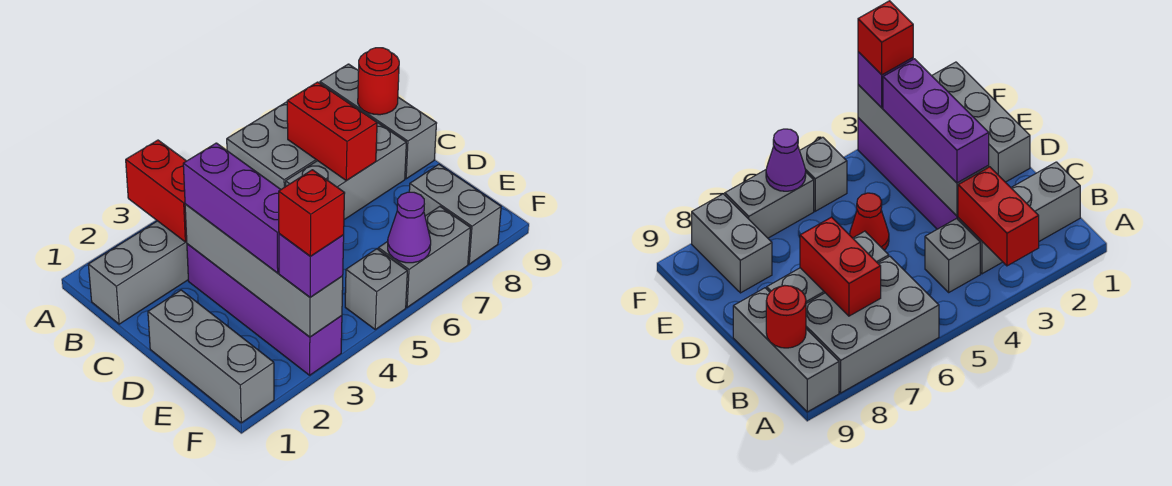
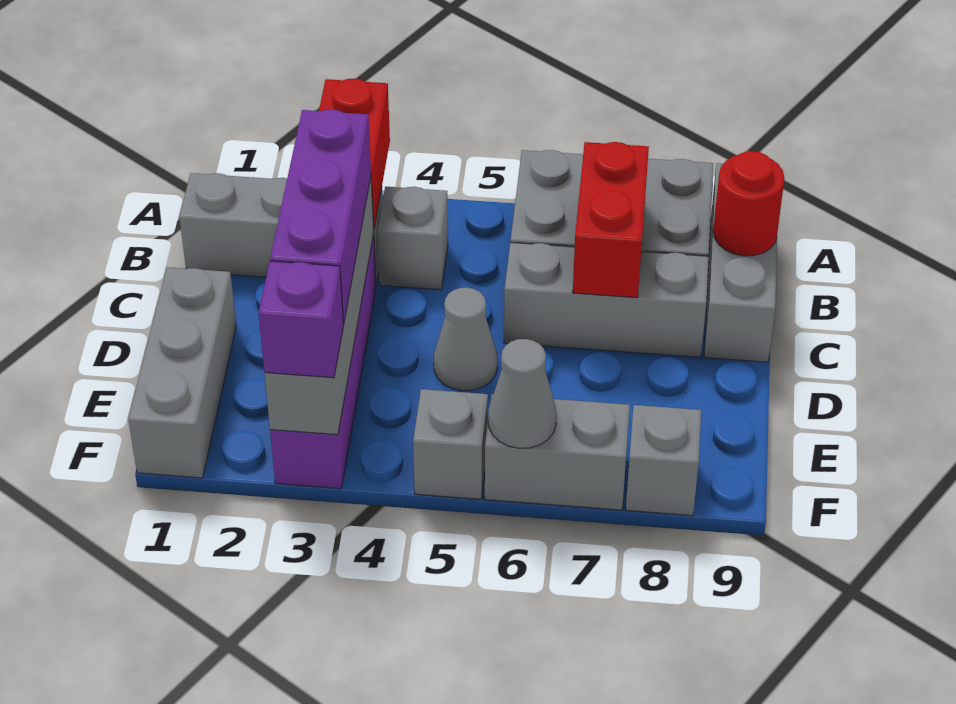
red 1x1 cone [850,193,889,250] -> grey 1x1 cone [434,288,498,391]
grey 1x2 brick [409,164,501,264] -> grey 1x1 brick [626,405,701,516]
red 1x1 brick [279,170,345,256] -> none
purple 1x1 cone [388,192,431,263] -> grey 1x1 cone [488,339,557,448]

